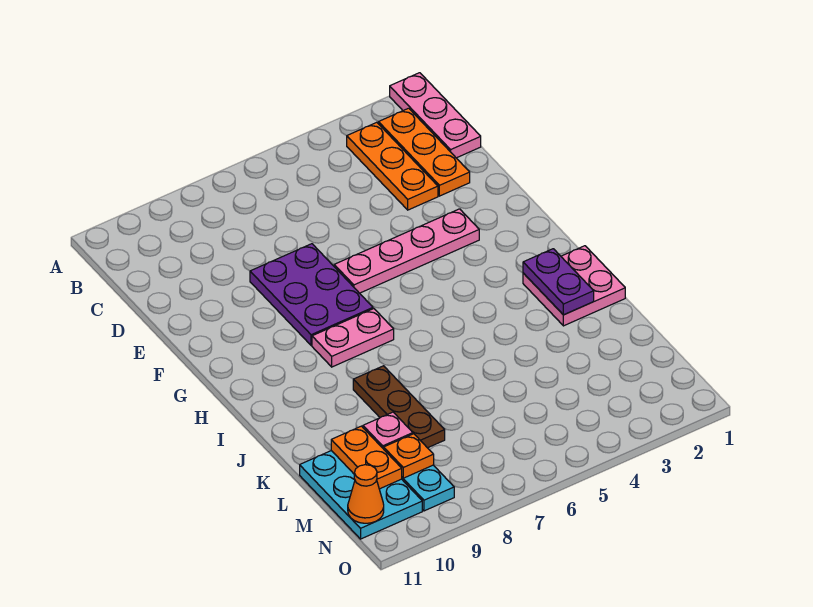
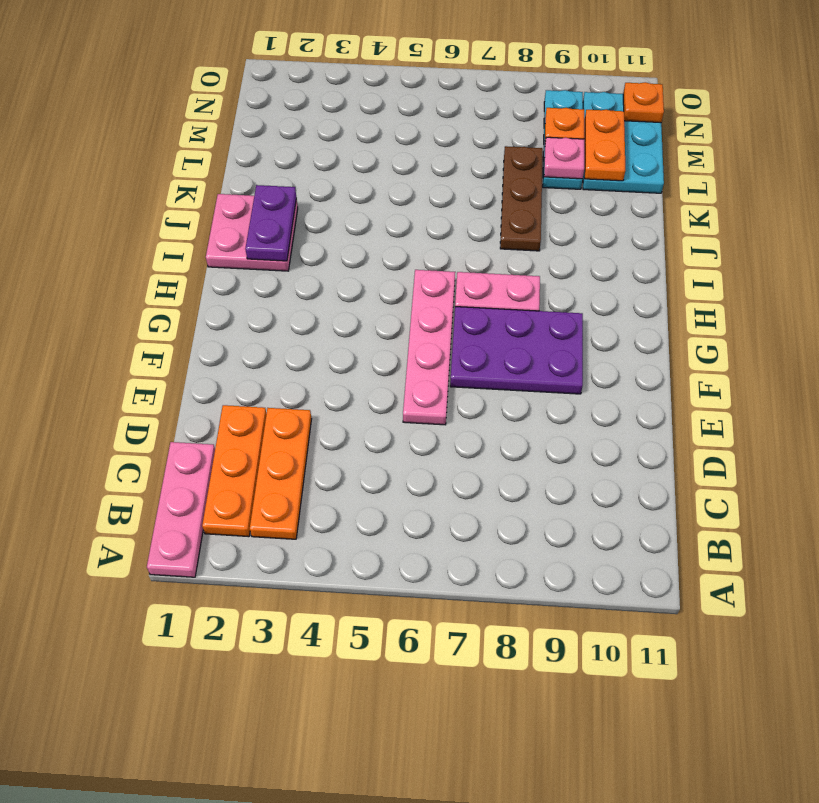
purple 2x3 plate [250,244,373,345] -> purple 2x3 plate turned to [450,307,583,394]
pink 1x4 plate [334,209,479,293] -> pink 1x4 plate turned to [403,270,455,425]
orange 1x1 cone [348,465,384,523] -> orange 1x1 plate [623,82,664,123]

